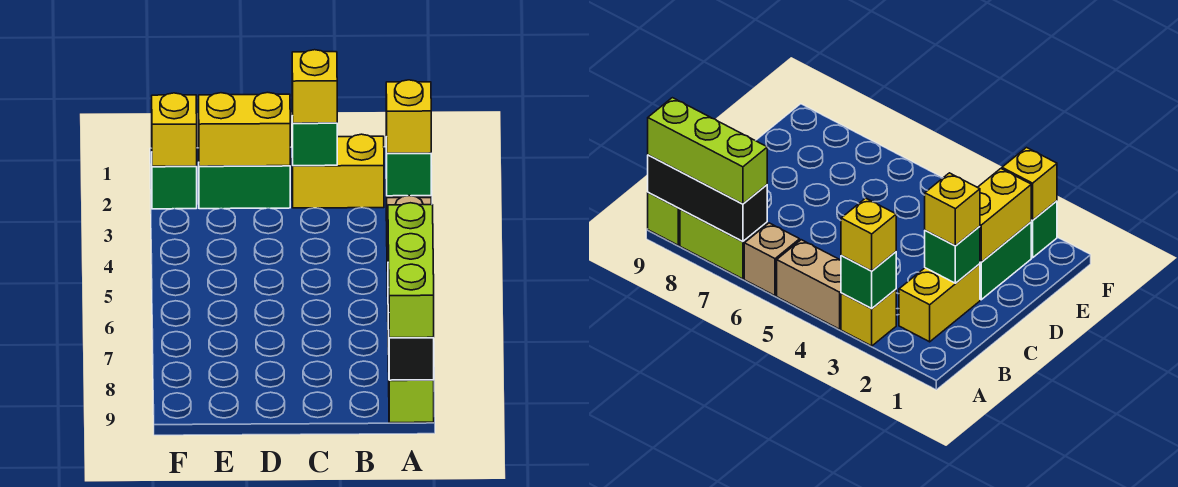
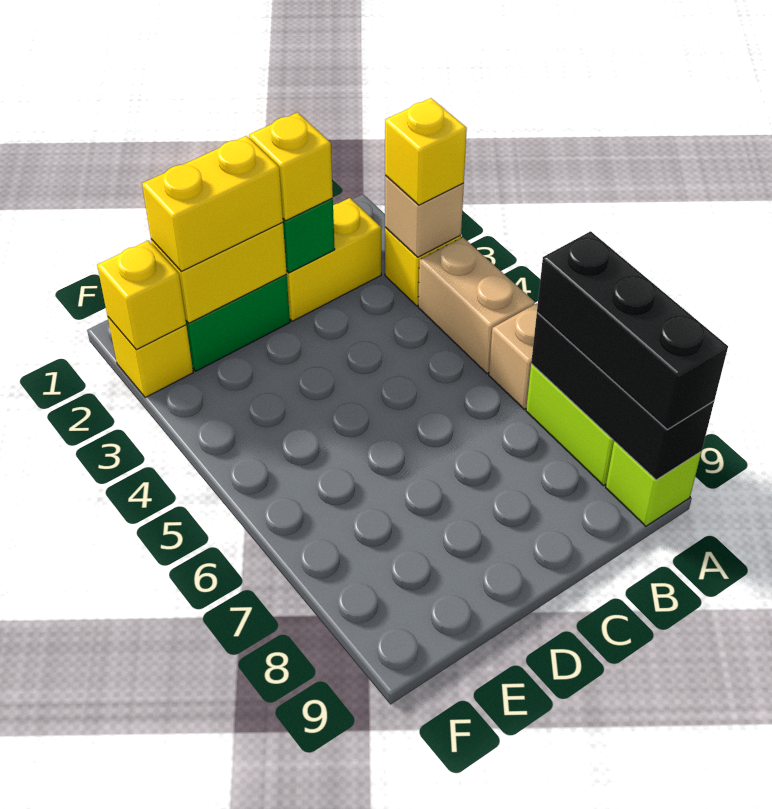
green 1x1 brick [386,137,431,196] -> tan 1x1 brick [385,175,464,257]
lime 1x3 brick [388,203,434,338] -> black 1x3 brick [537,231,728,430]
none -> yellow 1x2 brick [142,136,283,271]
green 1x1 brick [152,166,197,209] -> yellow 1x1 brick [108,317,193,398]

